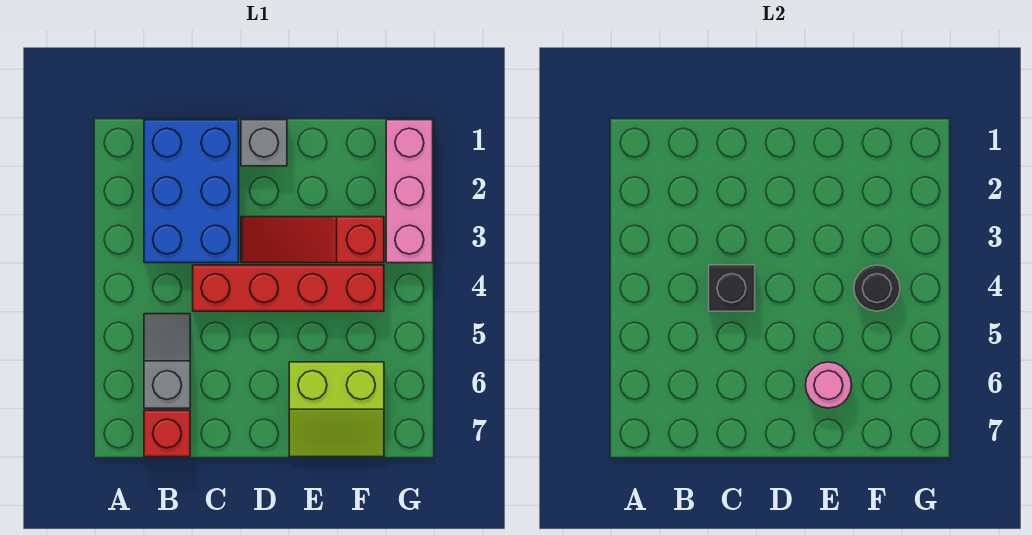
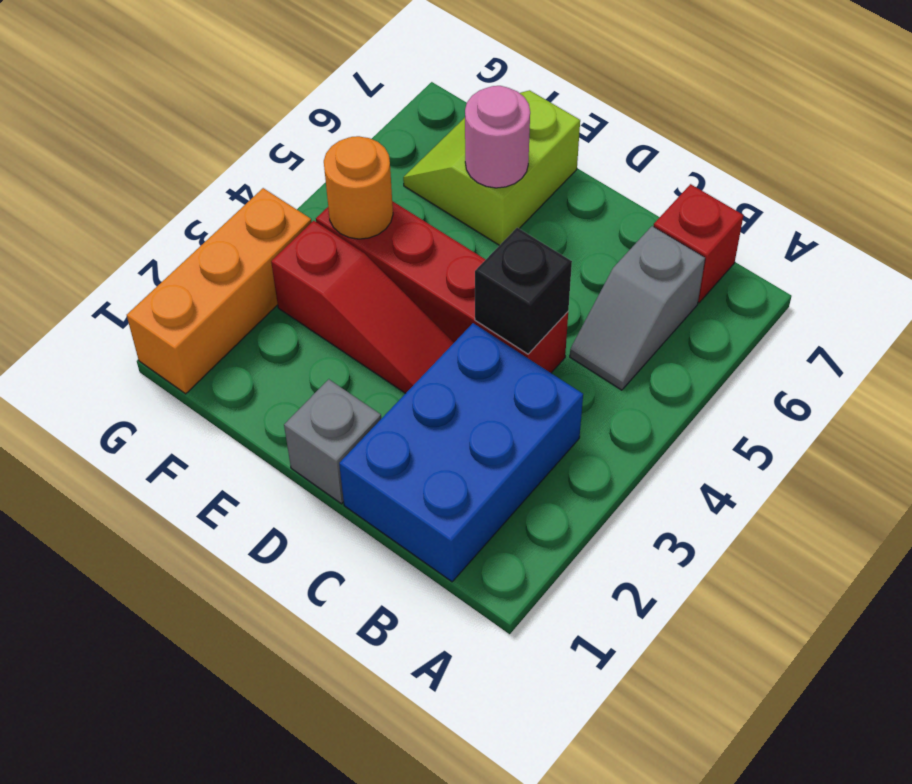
lime 2x2 slope [289,362,384,457] -> lime 2x2 slope turned to [403,90,580,246]
black 1x1 round brick [854,265,900,311] -> orange 1x1 round brick [324,136,393,239]
pink 1x3 brick [386,120,433,263] -> orange 1x3 brick [127,188,312,394]

